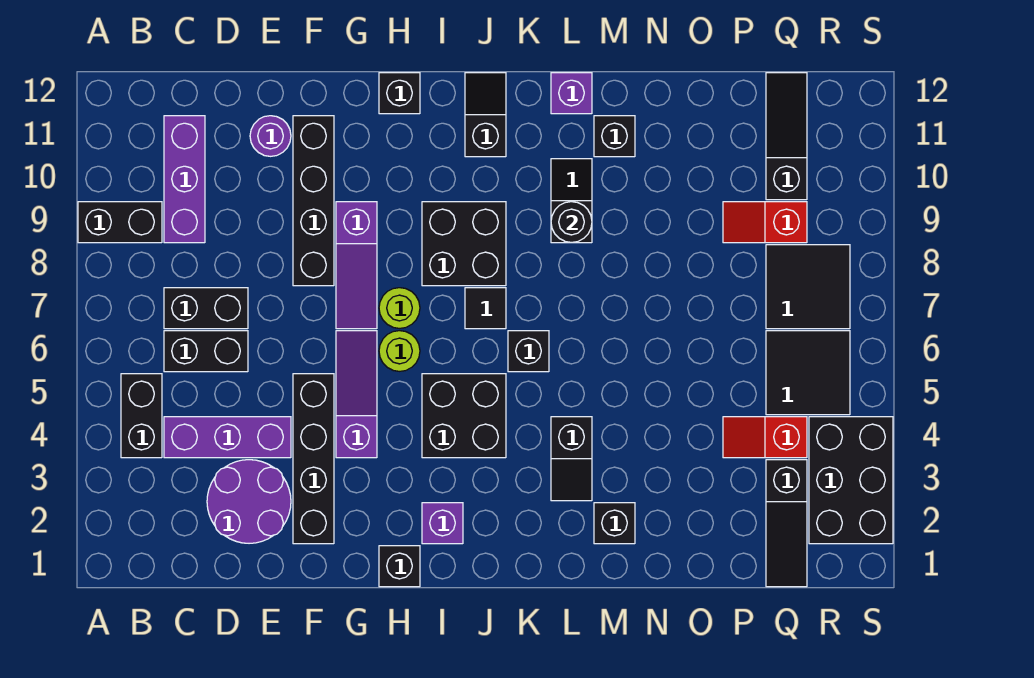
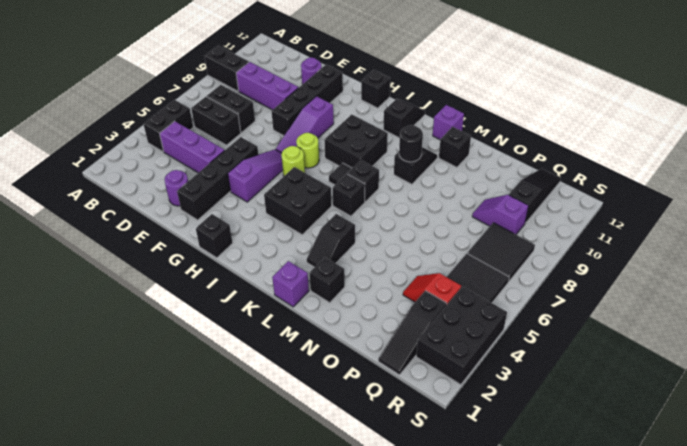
purple 1x3 brick [164,116,205,243] -> purple 1x3 brick turned to [236,62,298,110]
purple 2x2 round brick [207,460,291,543] -> purple 1x1 round brick [165,170,188,206]
purple 1x1 brick [422,503,463,544] -> purple 1x1 brick moved to [272,261,309,307]
none -> black 1x1 brick [347,160,379,202]
red 1x2 slope [723,202,807,243] -> purple 1x2 slope [472,195,529,234]

